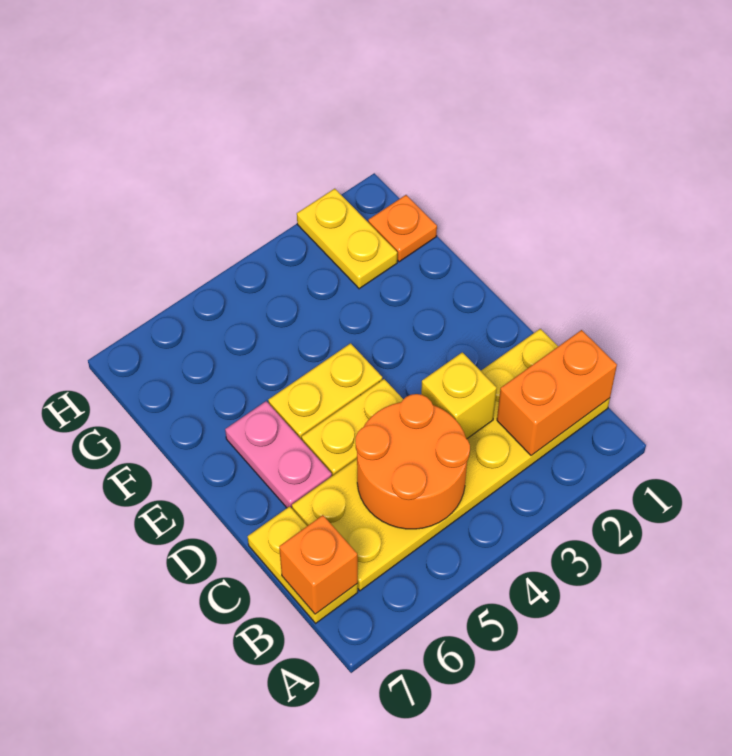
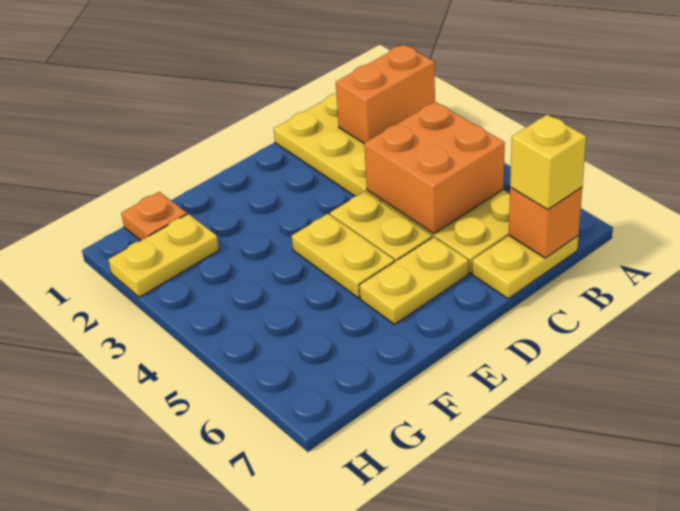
orange 1x2 brick [497,330,617,456] -> orange 1x2 brick turned to [336,45,435,143]
orange 2x2 round brick [356,394,470,529] -> orange 2x2 brick [364,102,505,234]
yellow 1x1 brick [421,352,497,439] -> yellow 1x1 brick moved to [510,115,586,210]
pink 1x2 plate [225,401,332,508] -> yellow 1x2 plate [359,237,469,324]

